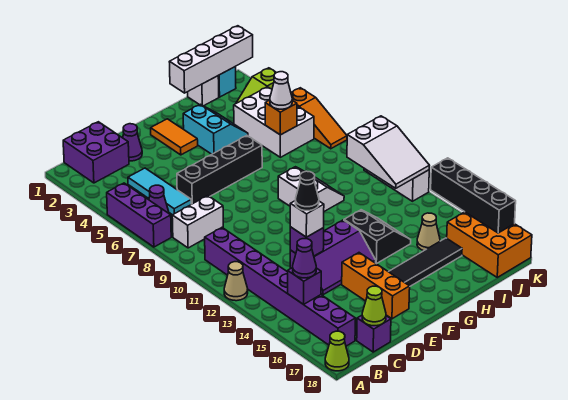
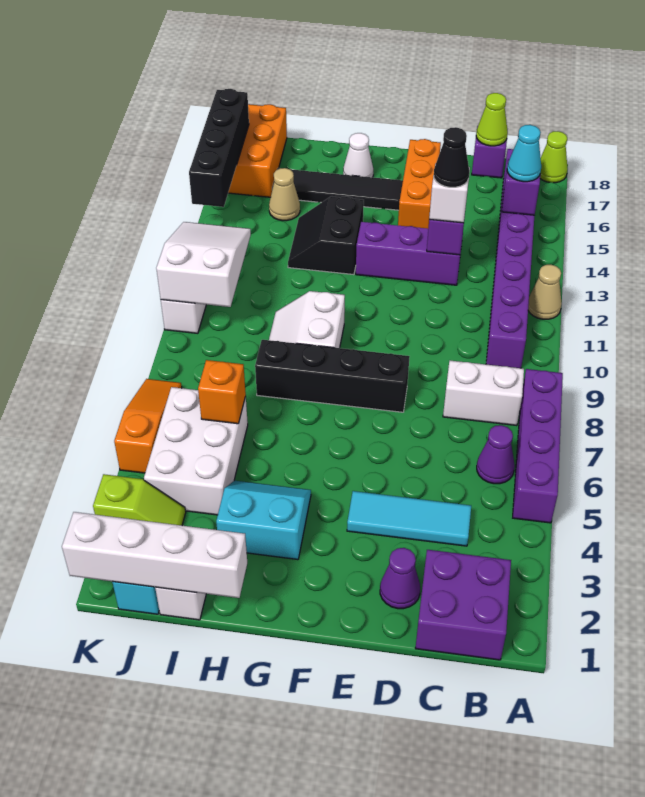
purple 1x3 brick [107,183,171,247] -> purple 1x4 brick [513,369,563,523]
purple 1x1 cone [293,239,316,278] -> cyan 1x1 cone [507,125,541,182]
cyan 1x3 tile [128,168,191,215] -> cyan 1x3 tile turned to [347,491,471,546]
black 1x4 brick [177,136,262,204] -> black 1x4 brick moved to [255,340,410,412]
orange 1x2 tile [151,119,198,155] -> none
cyan 2x2 slope [183,104,248,154] -> cyan 2x2 slope turned to [216,481,311,560]
white 1x1 cone [270,72,292,109] -> white 1x1 cone moved to [343,133,373,177]

